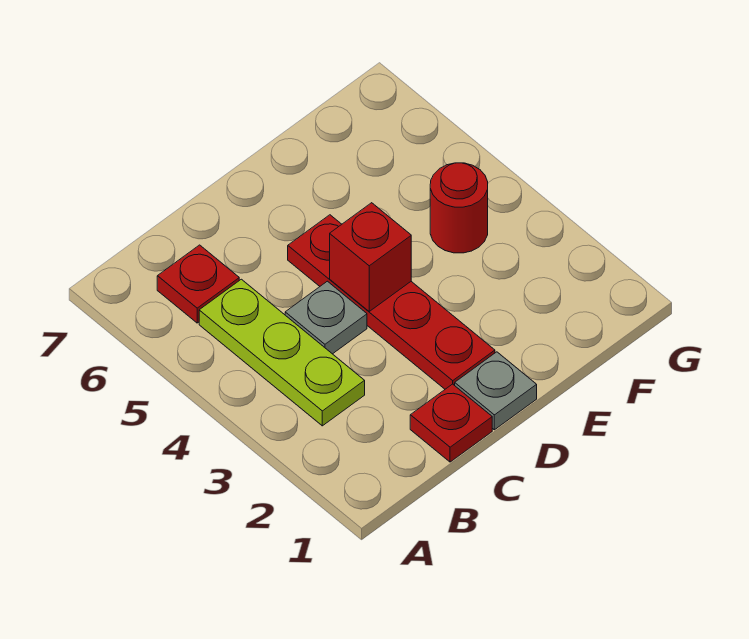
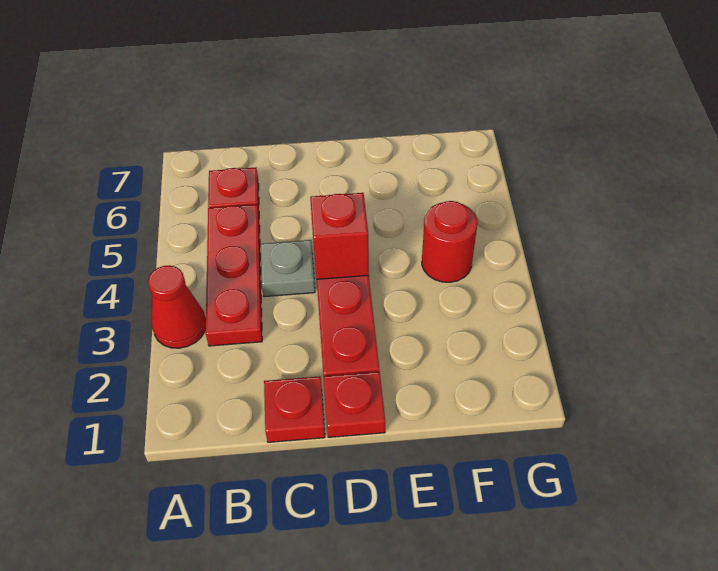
none -> red 1x1 cone [148,265,206,348]
lime 1x3 plate [199,279,365,426] -> red 1x3 plate [206,204,262,346]
grey 1x1 plate [455,352,537,430] -> red 1x1 plate [323,372,385,437]

